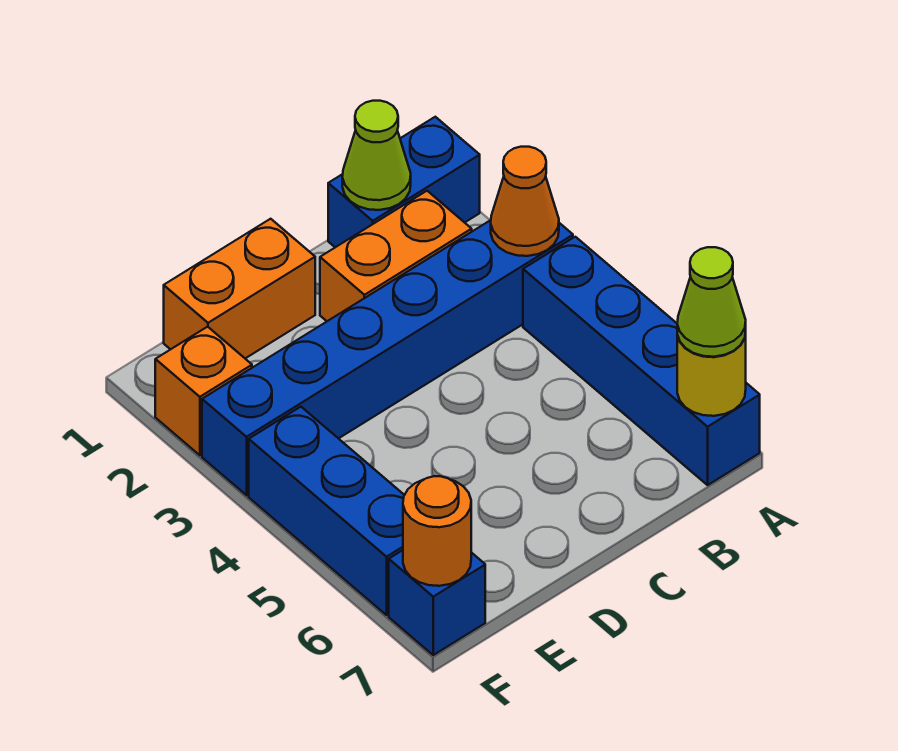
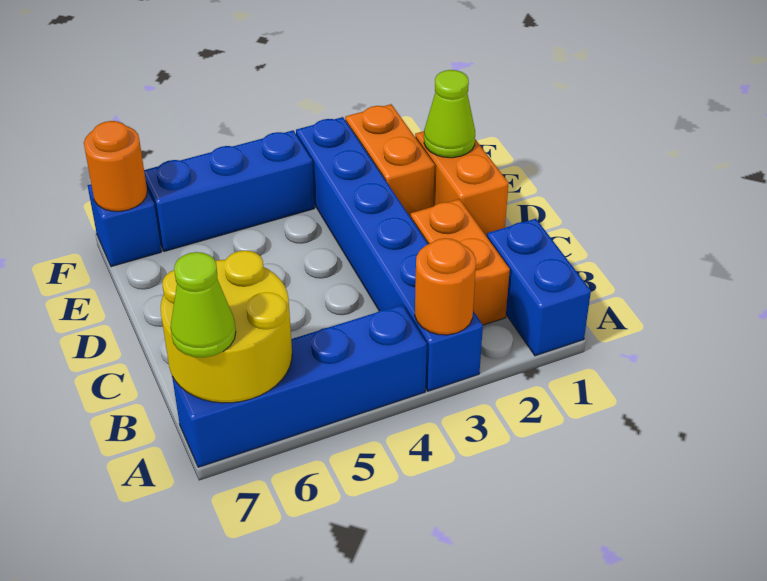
orange 1x1 cone [491,147,559,256] -> orange 1x1 round brick [415,238,476,335]
yellow 1x1 round brick [677,332,746,416] -> yellow 2x2 round brick [161,250,292,403]
lime 1x1 cone [342,101,411,210] -> lime 1x1 cone moved to [424,70,475,158]
orange 1x1 brick [155,327,252,455] -> orange 1x2 brick [345,104,435,217]

